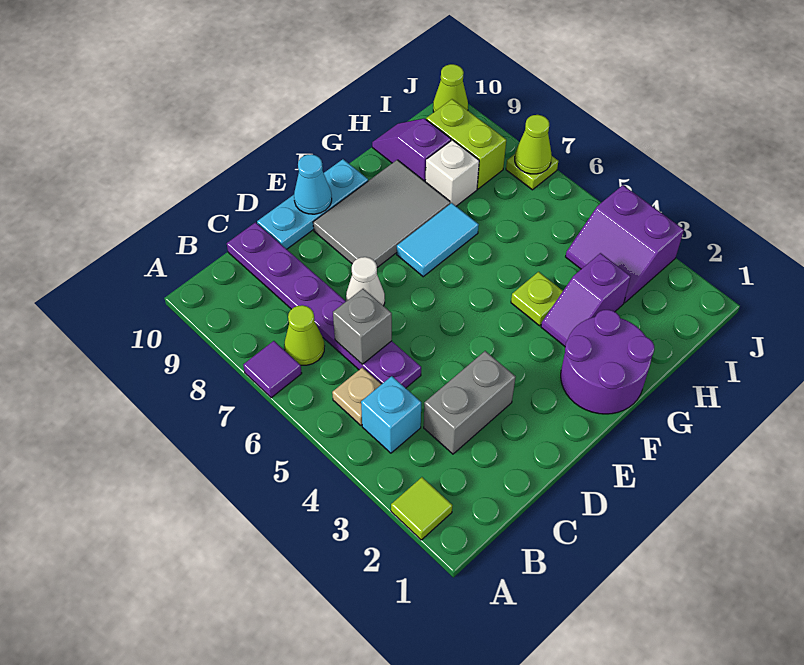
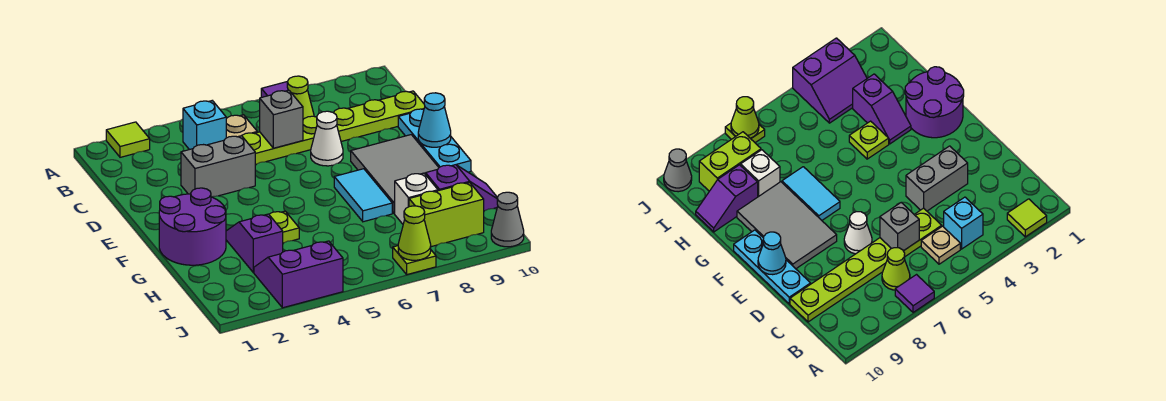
grey 1x2 brick [424,351,515,454] -> grey 1x2 brick turned to [181,136,255,197]
purple 1x6 plate [227,222,421,388] -> lime 1x6 plate [242,91,425,164]
lime 1x1 cone [433,64,468,112] -> grey 1x1 cone [491,192,524,247]

